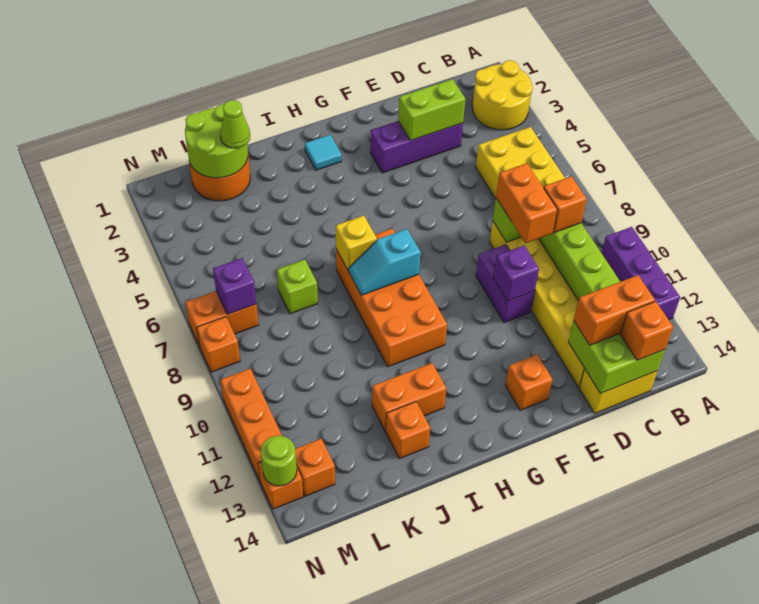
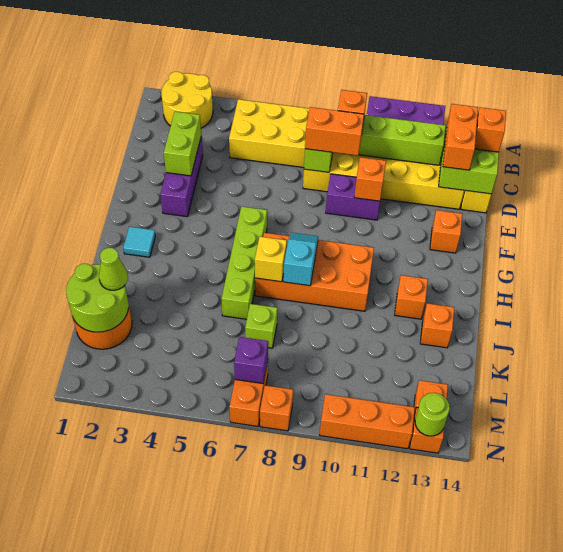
purple 1x1 brick [493,245,539,301] -> orange 1x1 brick [354,157,386,201]
none -> lime 1x4 brick [222,206,267,319]
cyan 1x2 slope [348,229,421,295] -> cyan 1x2 slope turned to [283,233,318,286]
orange 1x2 brick [372,363,446,431] -> orange 1x1 brick [395,275,428,319]

